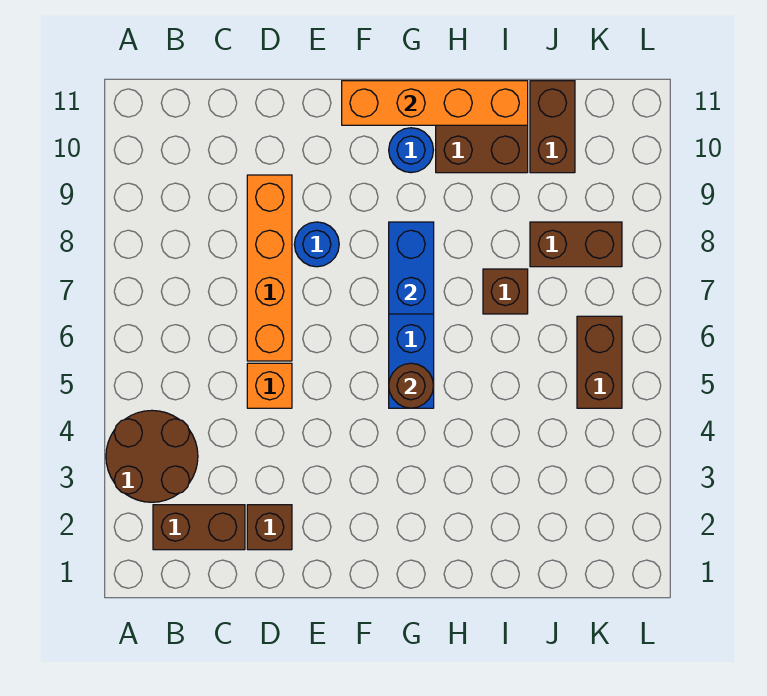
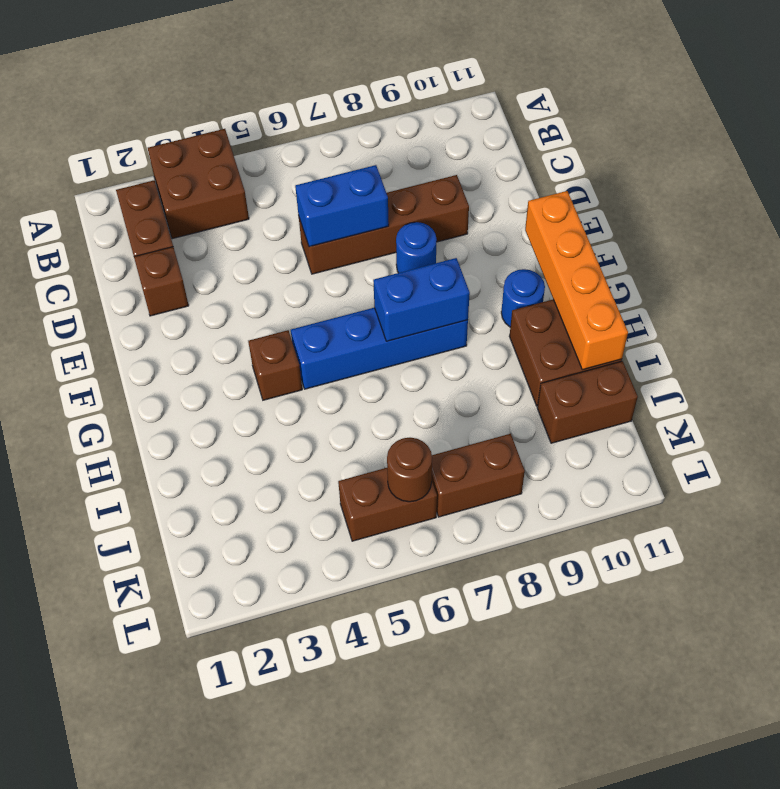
brown 2x2 round brick [106,410,198,502] -> brown 2x2 brick [148,129,249,239]
orange 1x1 brick [247,363,292,408] -> none
orange 1x4 brick [247,175,292,361] -> brown 1x4 brick [299,175,469,274]
none -> blue 1x2 brick [295,165,389,247]
brown 1x1 round brick [389,363,434,408] -> brown 1x1 round brick moved to [387,438,432,502]
brown 1x1 brick [483,269,528,314] -> brown 1x1 brick moved to [248,330,302,400]
brown 1x2 brick [530,222,622,267] -> brown 1x2 brick turned to [432,434,525,517]

